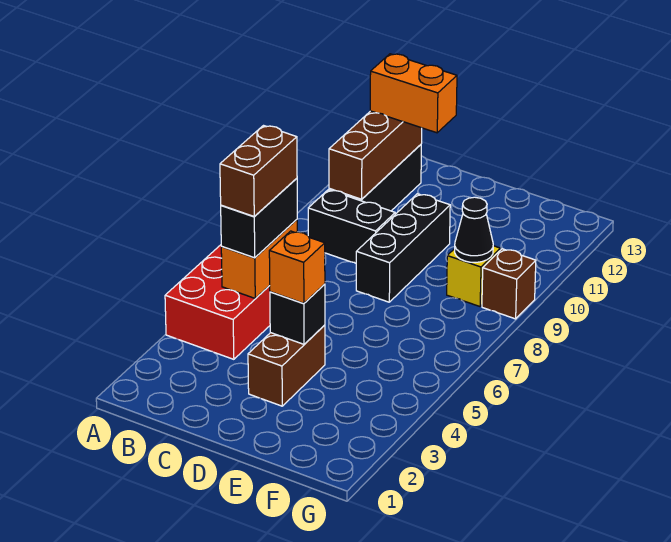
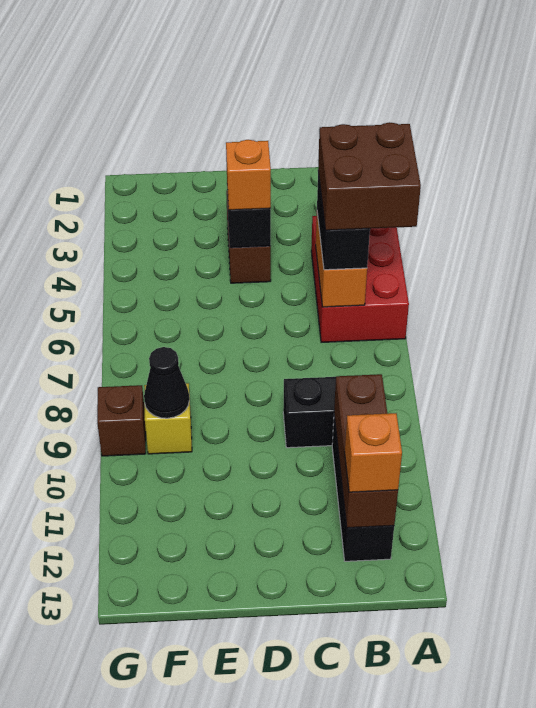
brown 1x2 brick [220,126,297,217] -> brown 2x2 brick [318,122,421,230]
orange 1x2 brick [370,54,457,133] -> orange 1x1 brick [345,413,402,492]
black 1x3 brick [356,194,450,302] -> none

